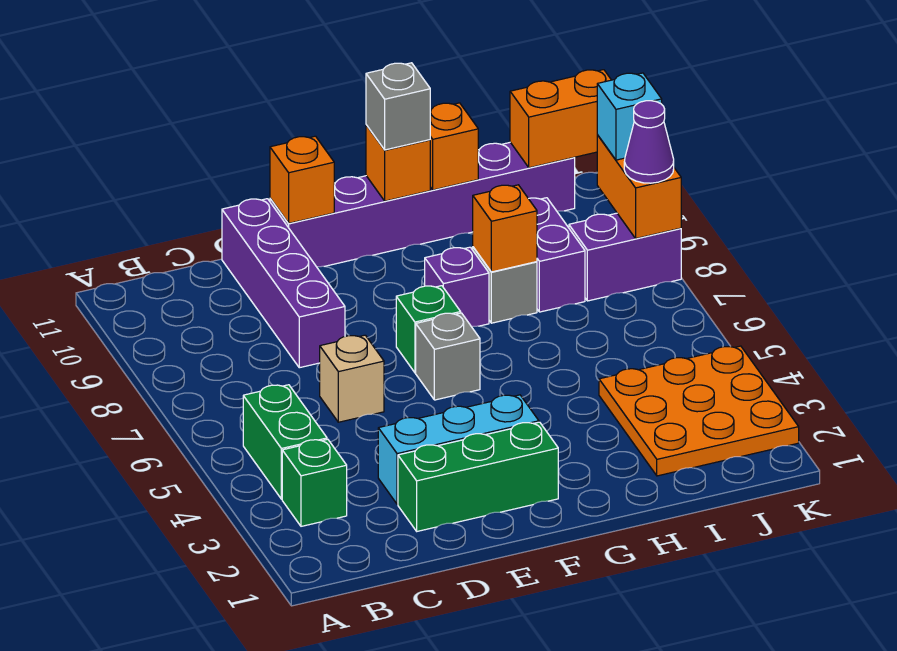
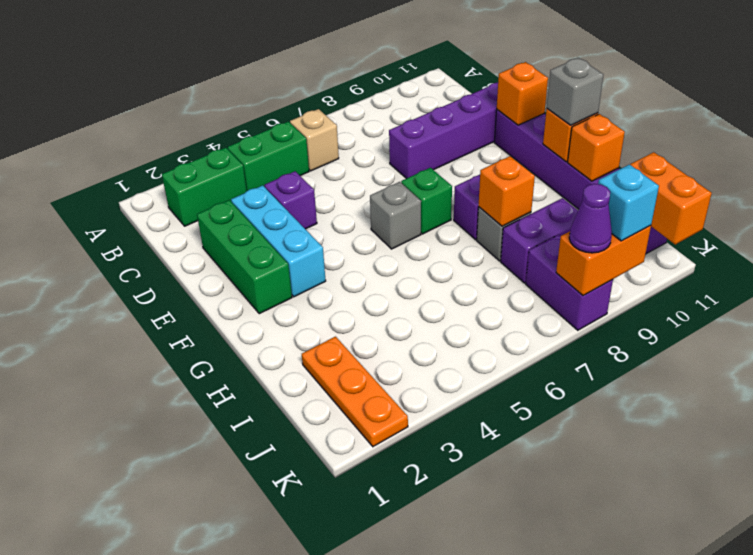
green 1x1 brick [282,439,347,526] -> green 1x2 brick [162,148,247,226]
none -> purple 1x1 brick [264,171,317,229]
tan 1x1 brick [320,335,384,422] -> tan 1x1 brick moved to [290,109,339,171]
orange 3x3 plate [599,346,799,476] -> orange 1x3 plate [302,337,408,447]

